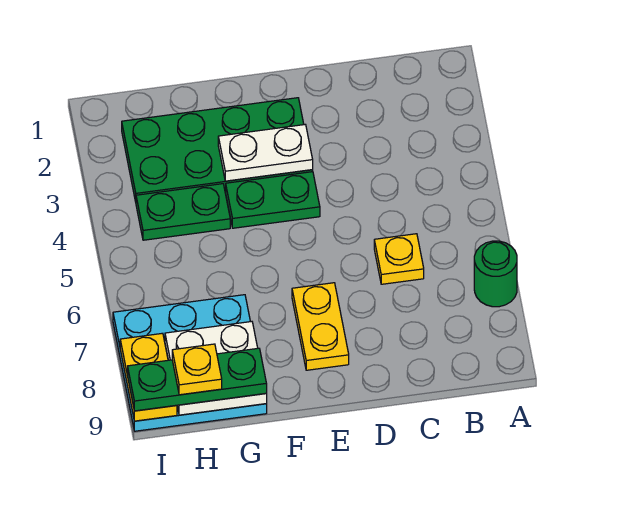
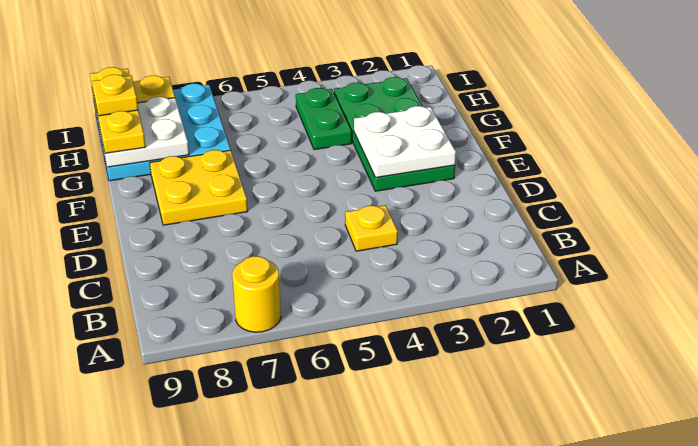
green 1x1 round brick [474,241,517,307] -> yellow 1x1 round brick [232,256,281,332]
yellow 1x1 plate [374,234,424,284] -> yellow 1x1 plate moved to [345,205,398,251]
white 1x2 plate [218,125,313,181] -> white 2x2 plate [354,106,456,178]
green 1x2 plate [226,172,320,228] -> none
yellow 1x2 plate [292,283,349,370] -> yellow 2x2 plate [150,150,248,225]
green 1x3 plate [128,348,267,411] -> yellow 1x3 plate [90,67,146,153]

